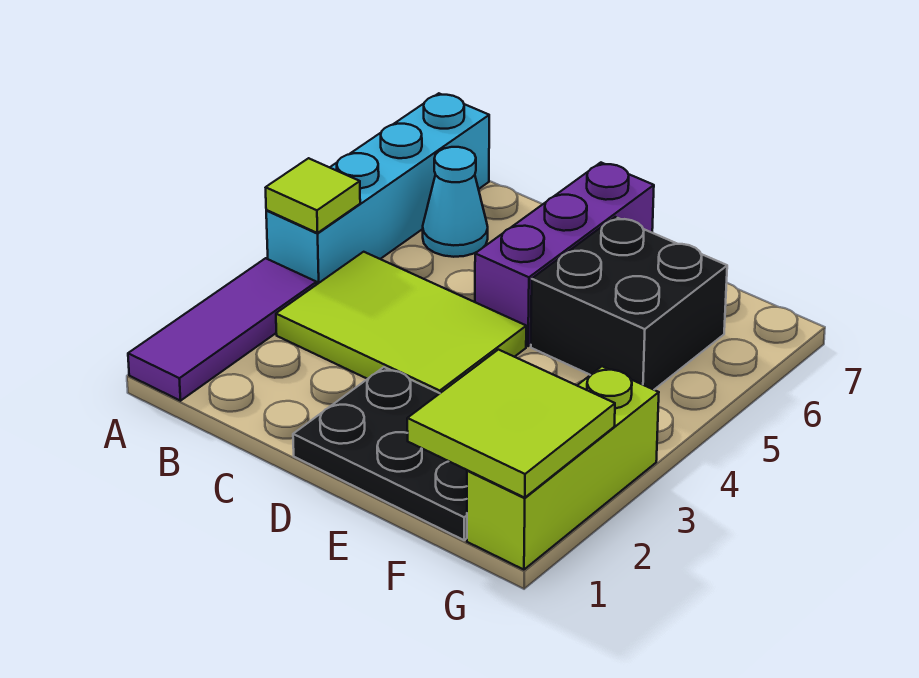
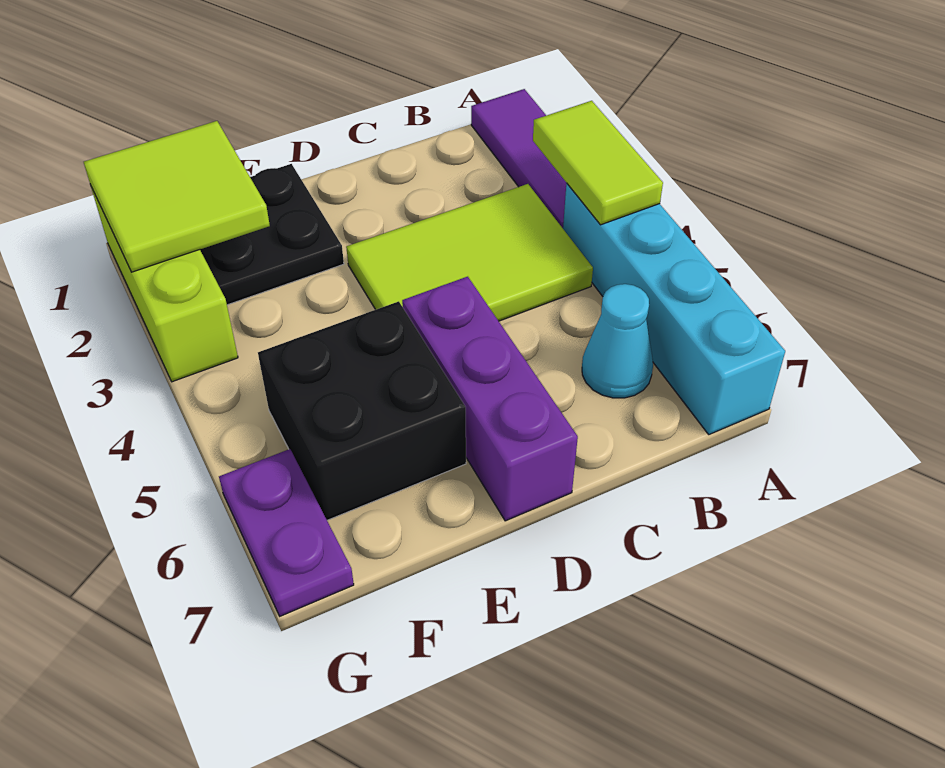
lime 1x1 tile [266,158,360,233] -> lime 1x2 tile [533,101,663,225]
black 2x3 plate [293,367,467,540] -> black 2x2 plate [200,164,344,305]
none -> purple 1x2 plate [219,449,354,616]

